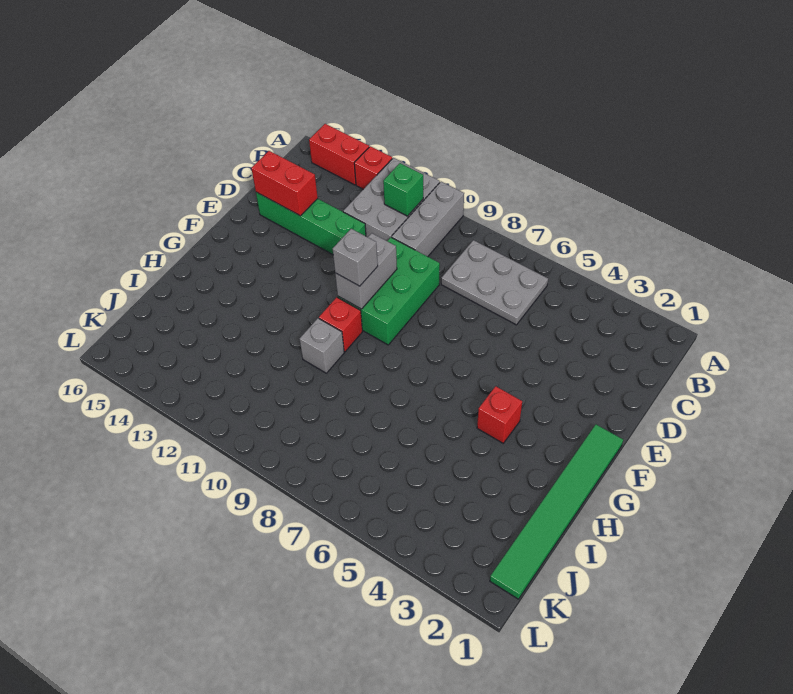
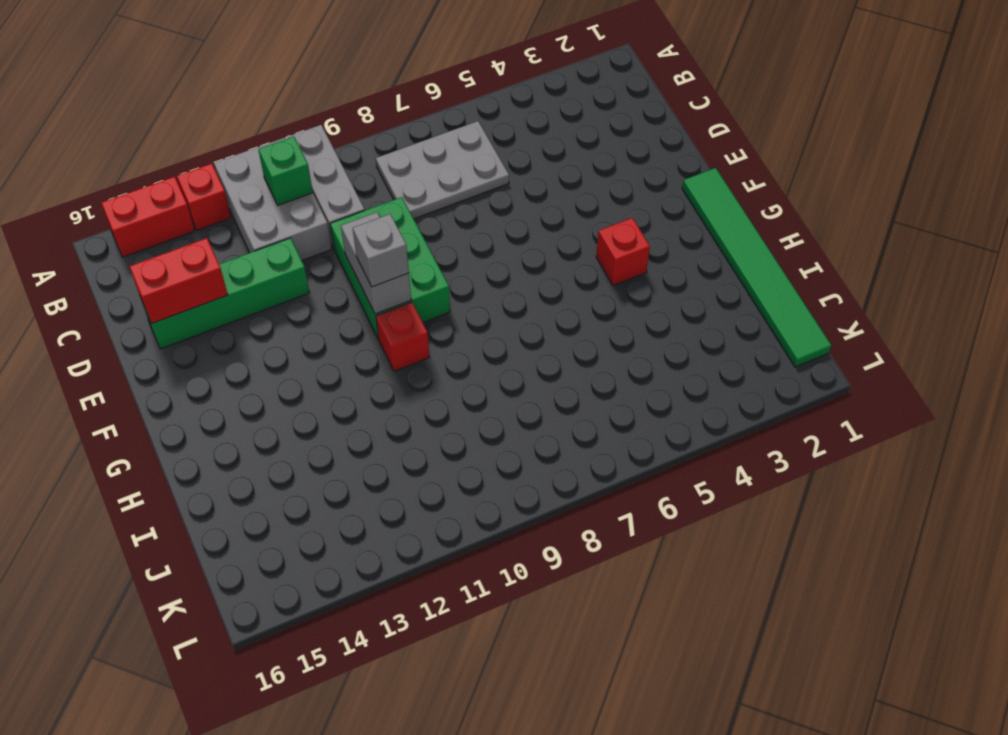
grey 1x1 brick [300,318,344,373] -> none

